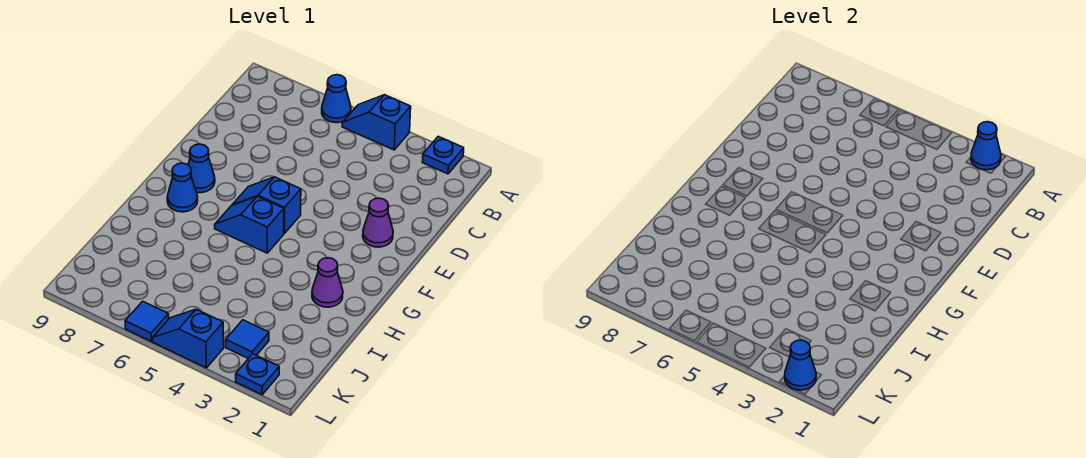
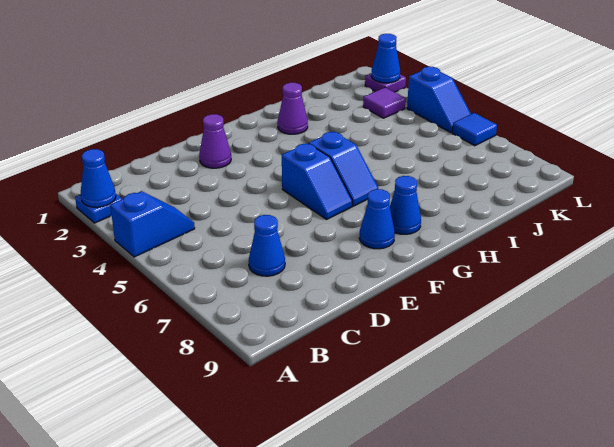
blue 1x2 slope [342,95,411,150] -> blue 1x2 slope turned to [110,191,195,257]
blue 1x1 cone [322,75,351,123] -> blue 1x1 cone moved to [249,215,285,276]
blue 1x1 tile [226,320,269,358] -> purple 1x1 tile [363,87,406,118]
blue 1x1 plate [236,354,279,395] -> purple 1x1 plate [365,73,406,92]

